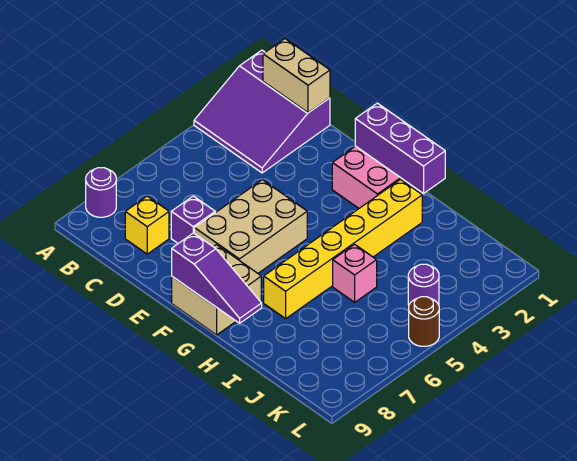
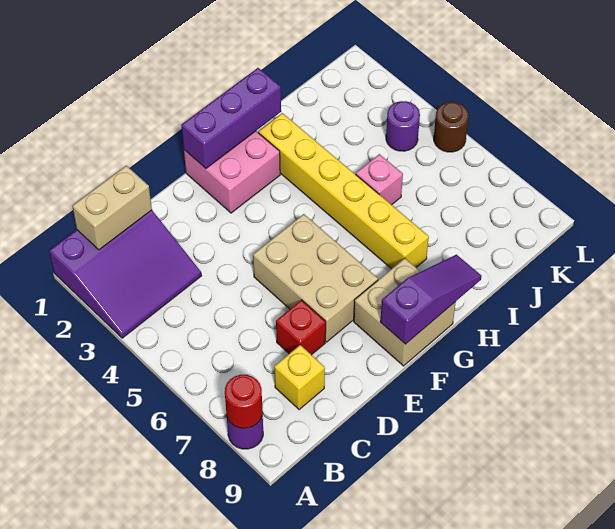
none -> red 1x1 round brick [225,375,262,428]
purple 1x1 brick [171,196,215,243] -> red 1x1 brick [276,300,326,355]

